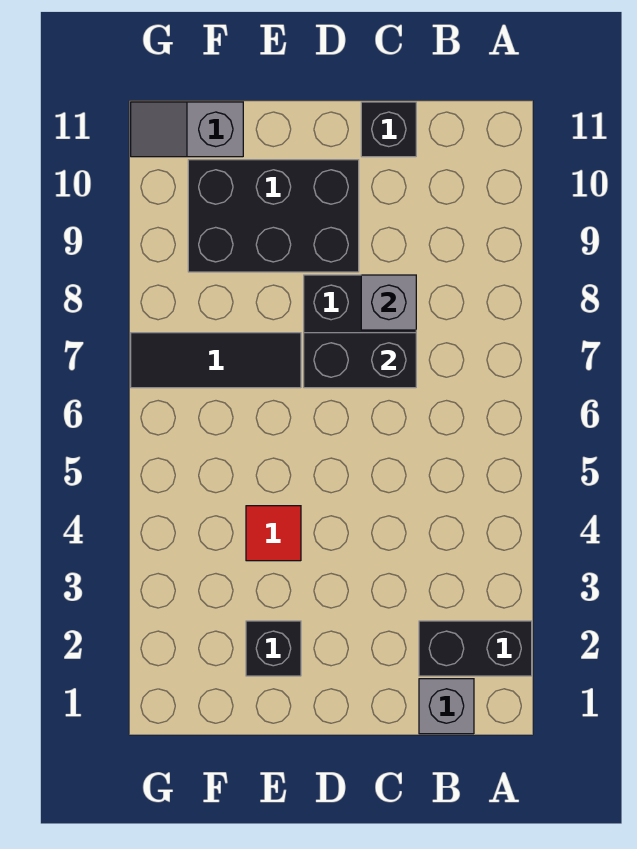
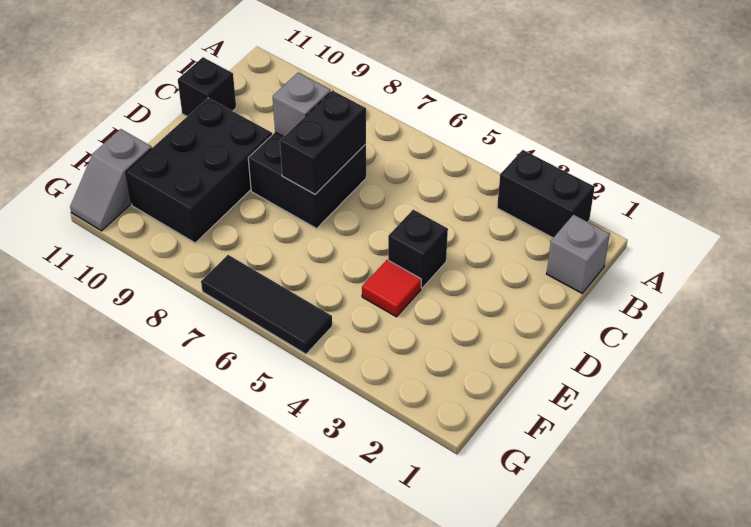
black 1x2 brick [419,621,532,676] -> black 1x2 brick turned to [497,150,595,238]
black 1x1 brick [246,621,301,676] -> black 1x1 brick moved to [388,210,448,288]
black 1x3 tile [131,333,301,388] -> black 1x3 tile turned to [201,255,332,354]

